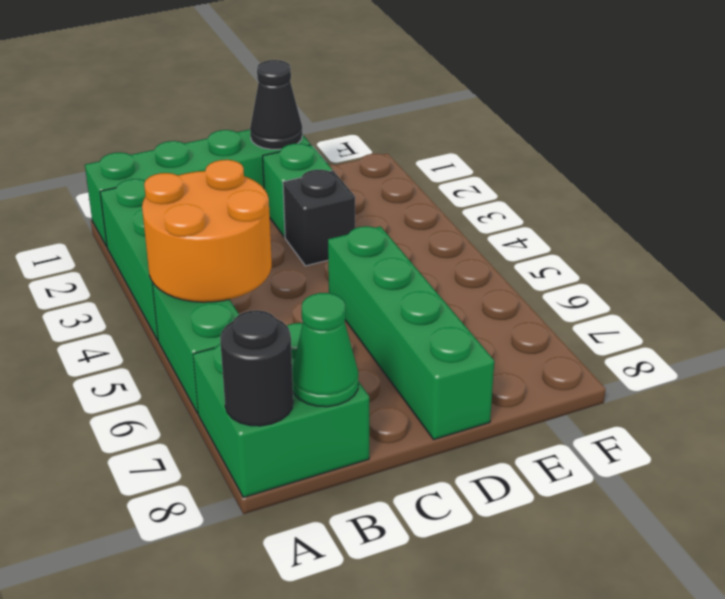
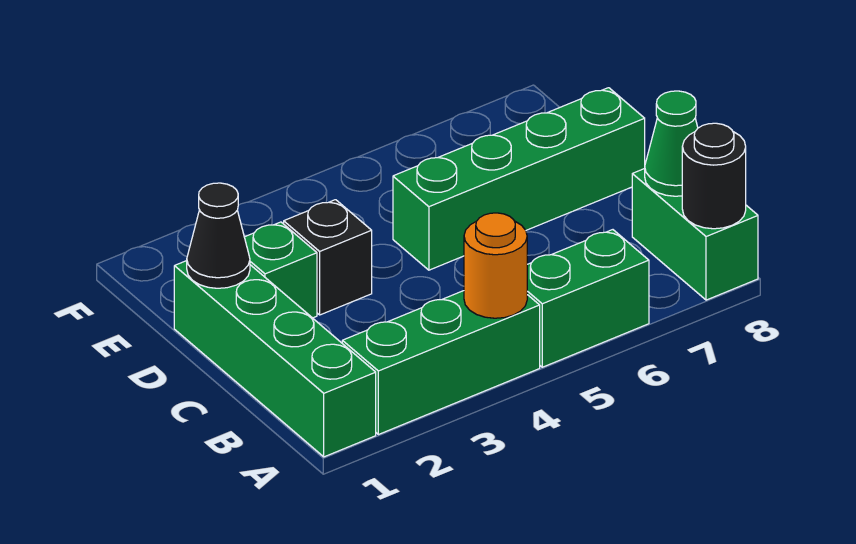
orange 2x2 round brick [142,160,272,302] -> orange 1x1 round brick [464,213,527,318]
green 2x2 brick [193,323,369,498] -> green 1x2 brick [632,169,758,300]

